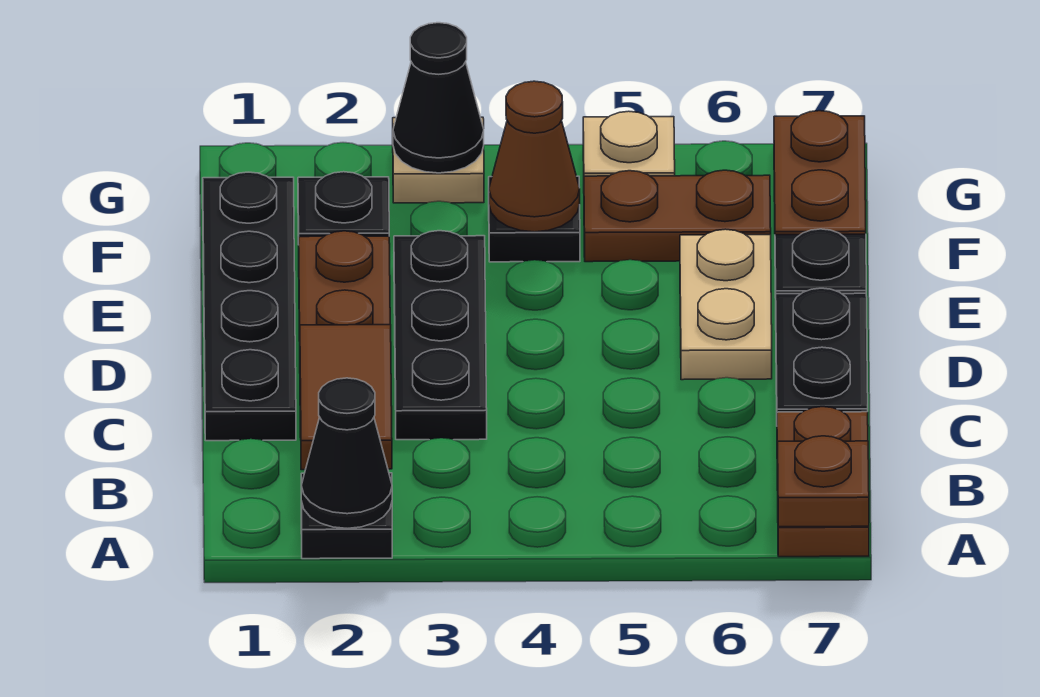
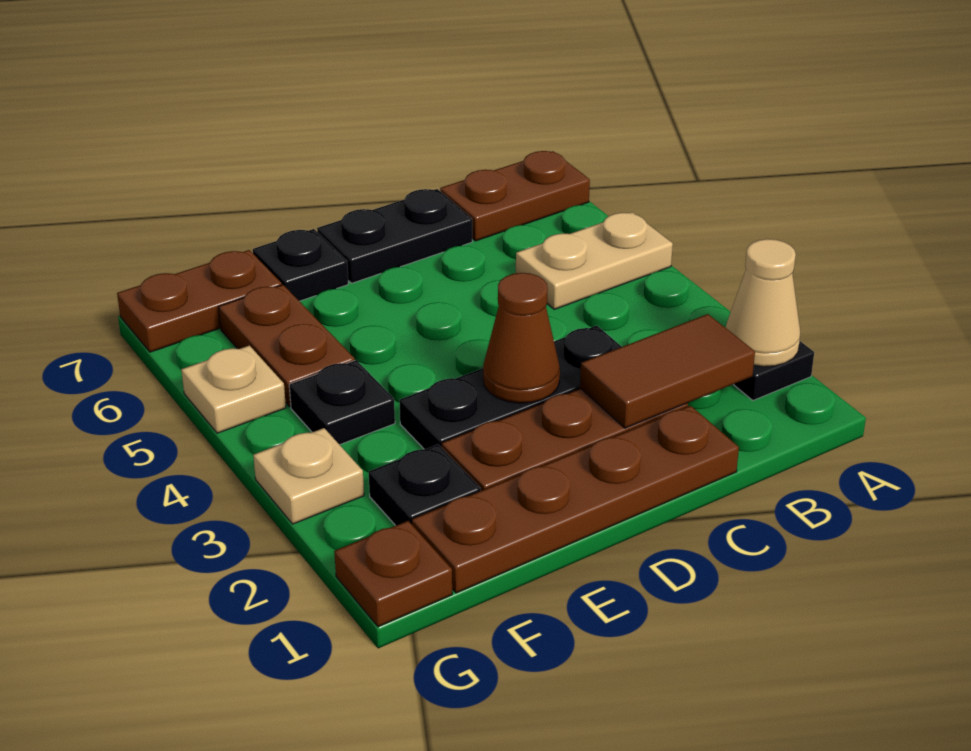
black 1x1 cone [301,378,392,528] -> tan 1x1 cone [726,239,800,367]
brown 1x1 plate [777,436,869,527] -> brown 1x1 plate moved to [334,521,452,627]
black 1x4 plate [203,172,296,441] -> brown 1x4 plate [412,406,739,593]
tan 1x2 plate [680,229,772,380] -> tan 1x2 plate moved to [516,212,673,309]
brown 1x1 cone [489,81,580,232] -> brown 1x1 cone moved to [483,273,560,403]
black 1x1 cone [393,23,484,173] -> none

